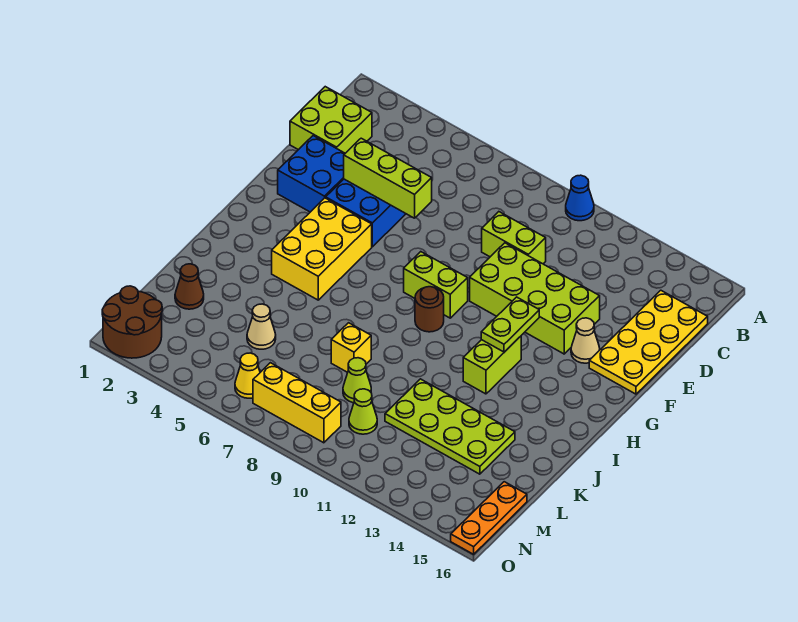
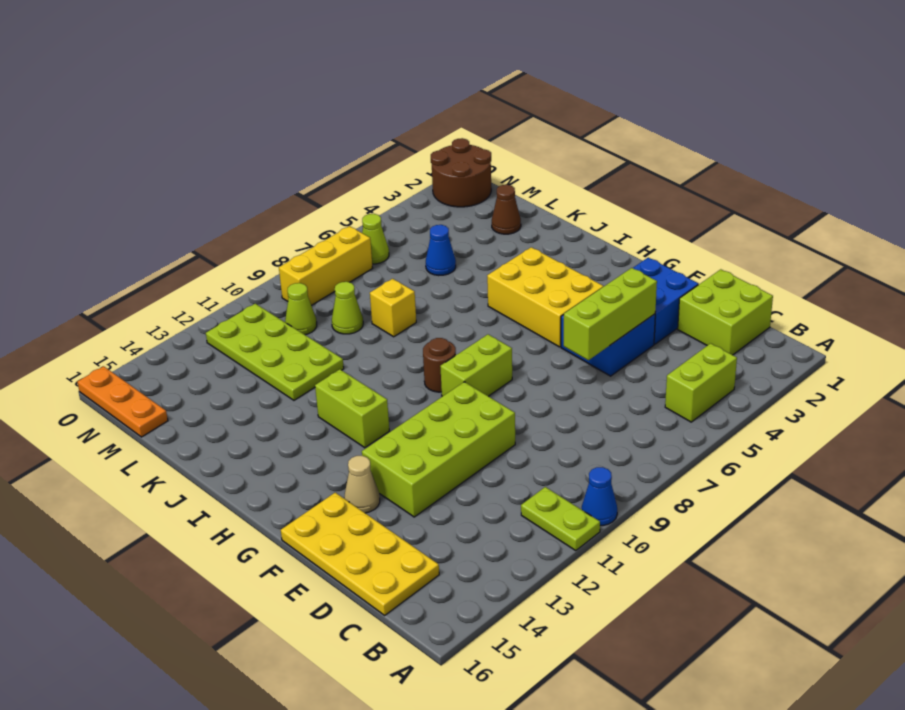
lime 1x2 brick [482,212,546,264] -> lime 1x2 brick moved to [665,343,737,422]
lime 1x2 plate [481,297,539,352] -> lime 1x2 plate moved to [521,487,600,550]
lime 2x4 plate [385,379,515,474] -> lime 2x4 plate turned to [206,304,344,400]
tan 1x1 cone [247,304,276,349] -> blue 1x1 cone [426,225,456,276]
yellow 1x1 cone [235,353,260,398] -> lime 1x1 cone [362,214,389,264]

